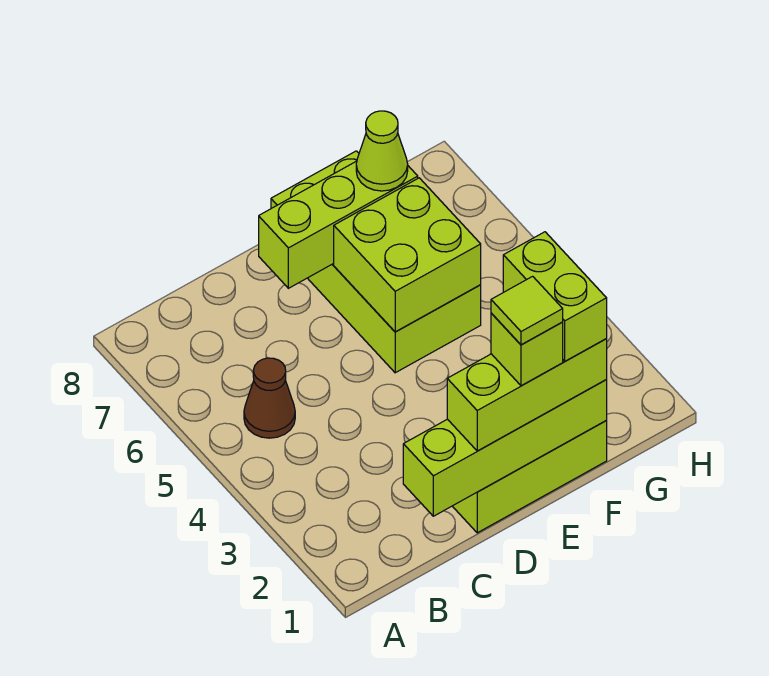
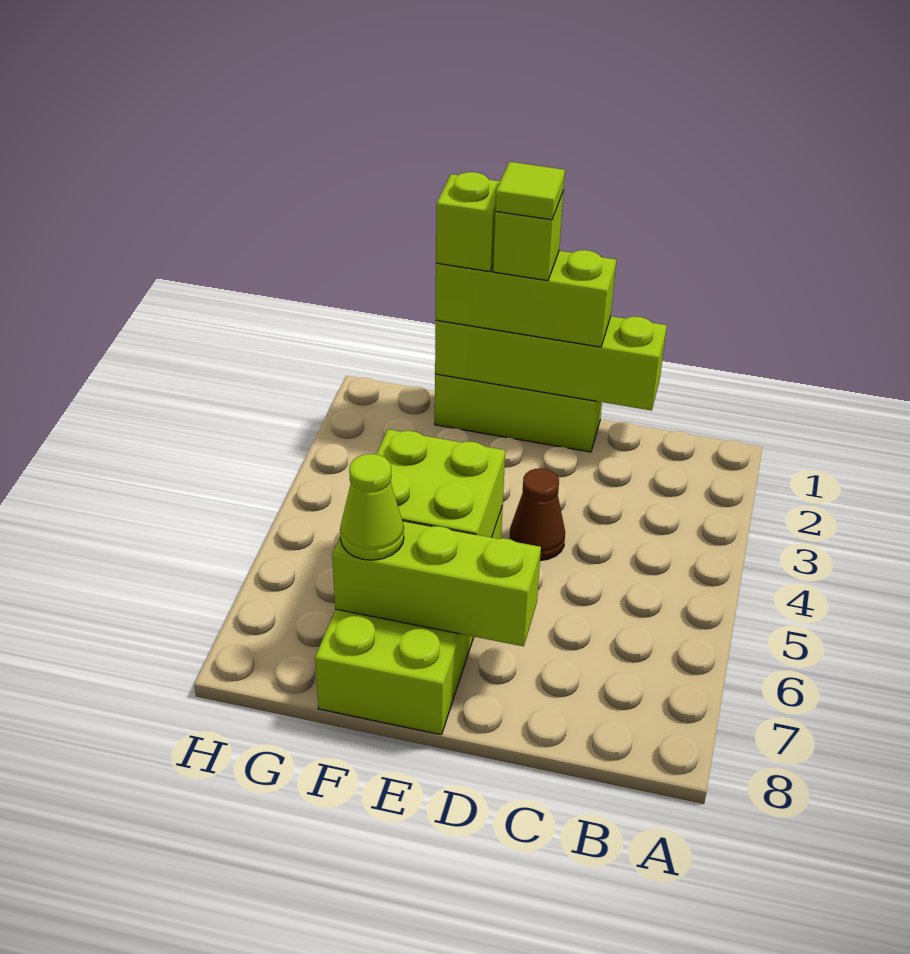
brown 1x1 cone [244,358,295,438] -> brown 1x1 cone moved to [509,468,565,561]
lime 1x2 brick [503,232,607,361] -> lime 1x1 brick [436,172,500,272]

